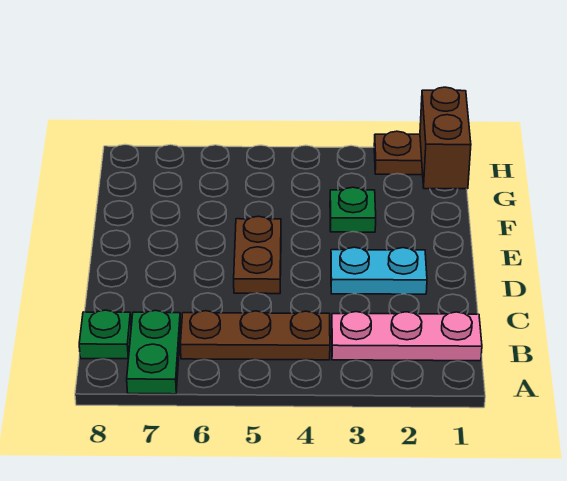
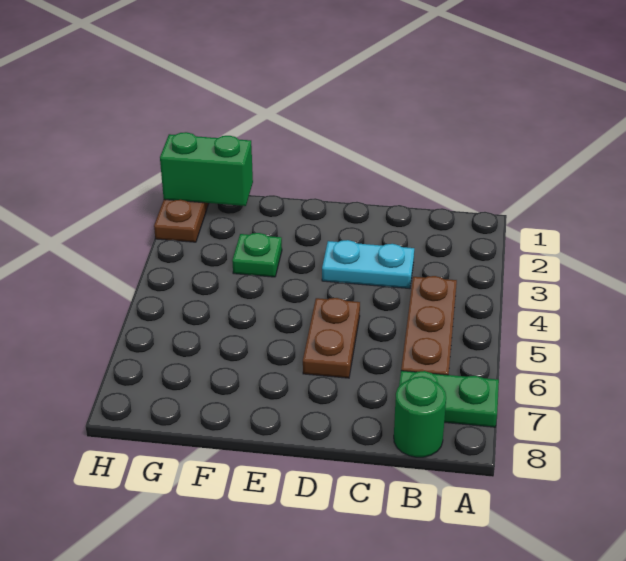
pink 1x3 plate [332,312,482,361] -> none
green 1x1 plate [79,310,131,359] -> green 1x1 round brick [394,376,446,457]
cyan 1x2 plate [331,247,427,294] -> cyan 1x2 plate turned to [322,240,414,289]
brown 1x2 plate [234,216,281,294] -> brown 1x2 plate turned to [303,298,360,378]
brown 1x2 brick [420,87,471,189] -> green 1x2 brick [160,132,253,206]

